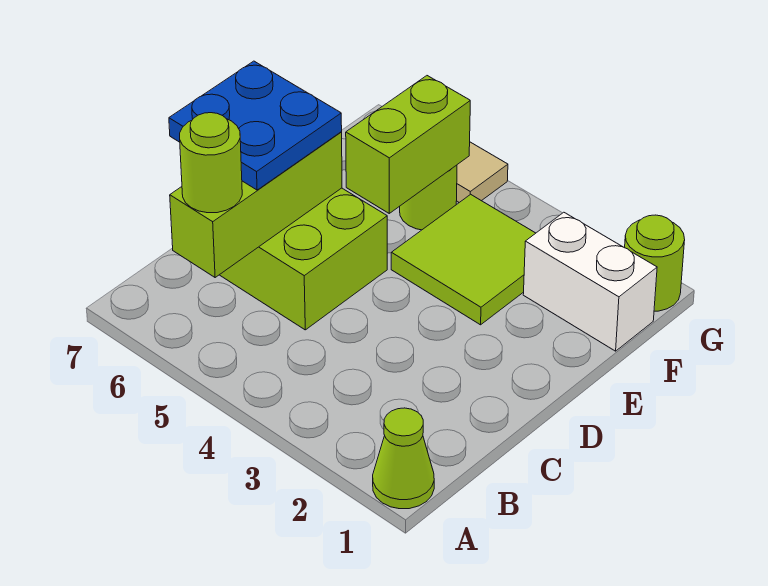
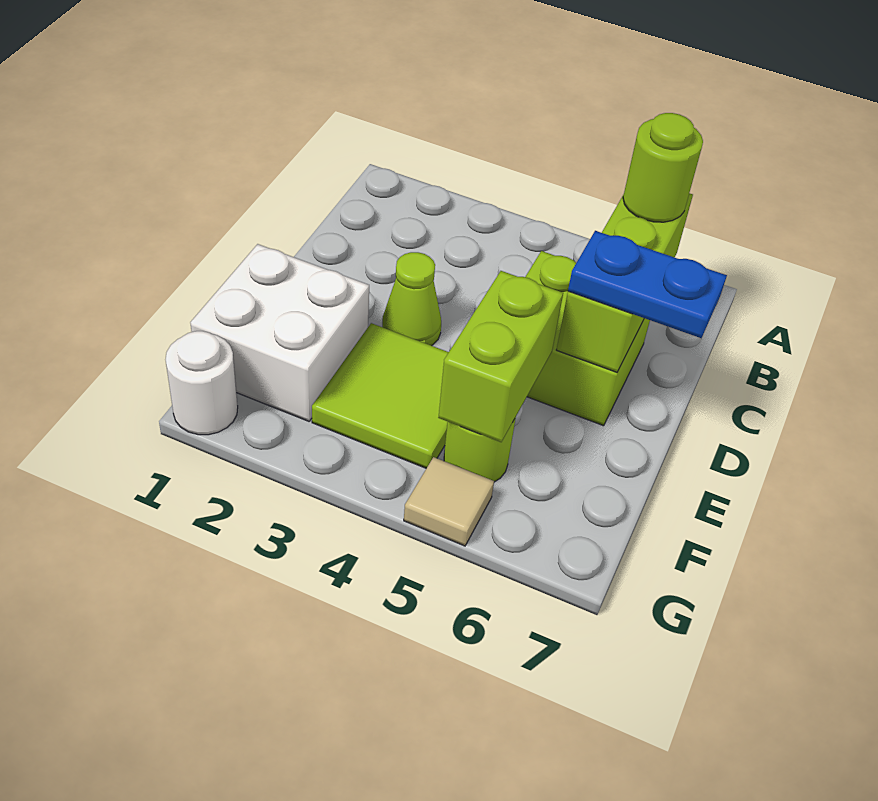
lime 1x1 cone [373,408,434,509] -> lime 1x1 cone moved to [382,252,441,346]
blue 2x2 plate [169,61,342,190] -> blue 1x2 plate [568,231,727,338]
white 1x2 brick [523,212,657,351] -> white 2x2 brick [190,244,369,421]
lime 1x1 round brick [625,215,685,311] -> white 1x1 round brick [165,331,238,435]

